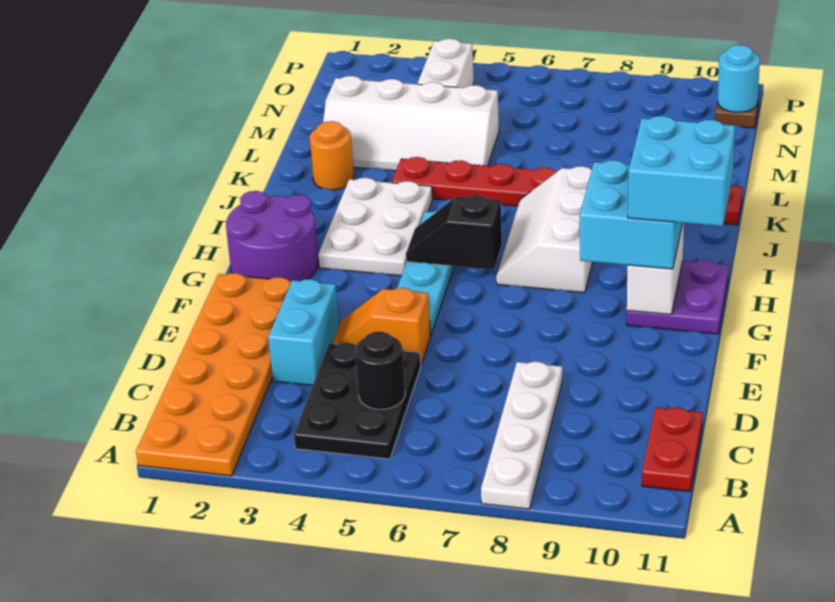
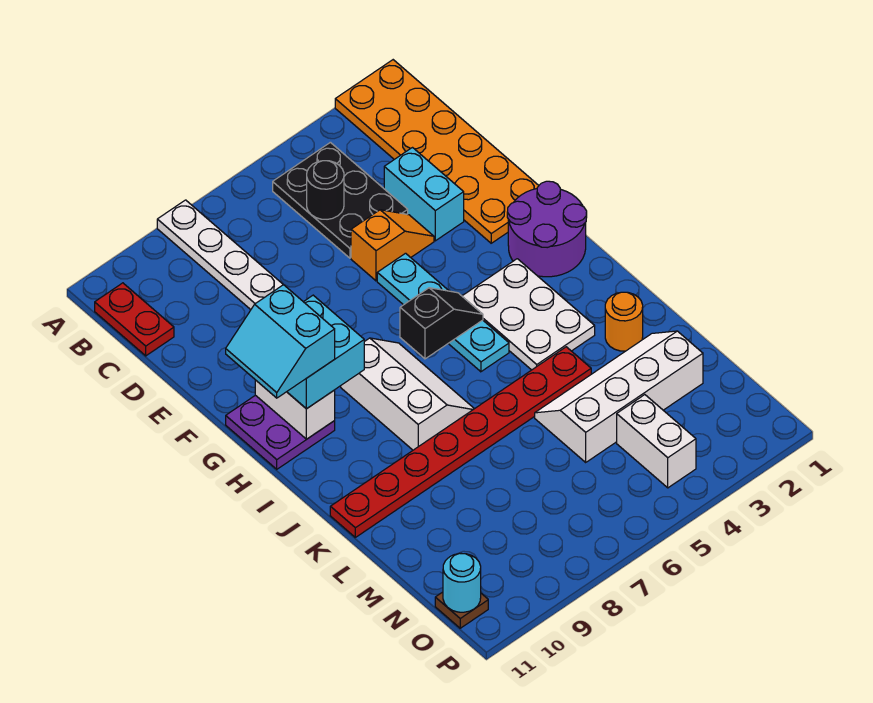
cyan 2x2 brick [628,116,735,226] -> cyan 2x2 slope [226,285,335,398]

